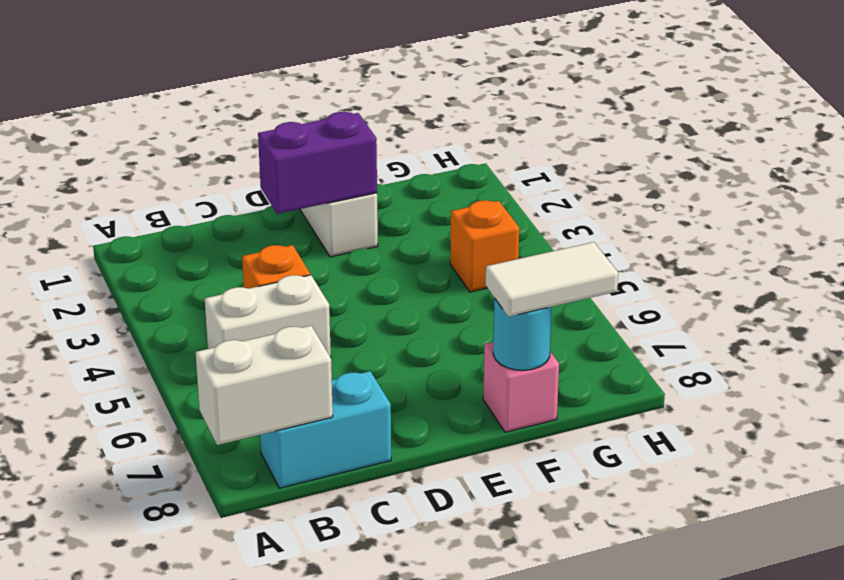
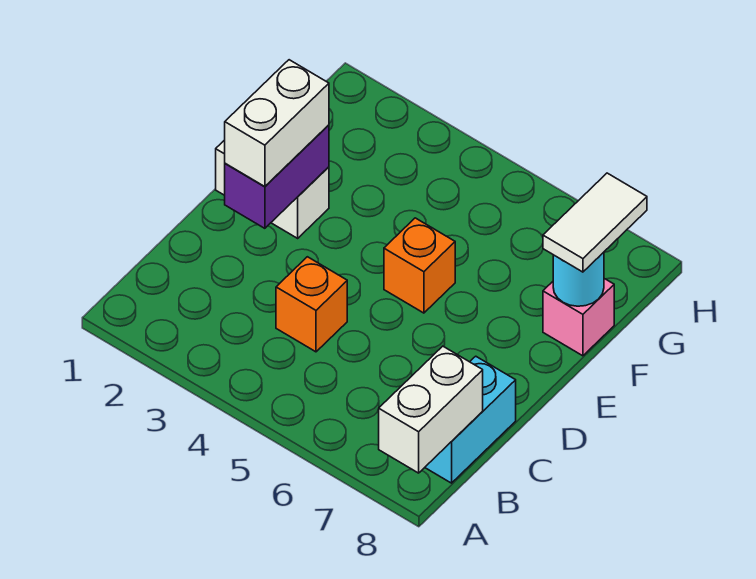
white 1x2 brick [205,275,331,357] -> white 1x2 brick moved to [225,60,329,187]
orange 1x1 brick [450,200,519,292] -> orange 1x1 brick moved to [384,218,455,313]

